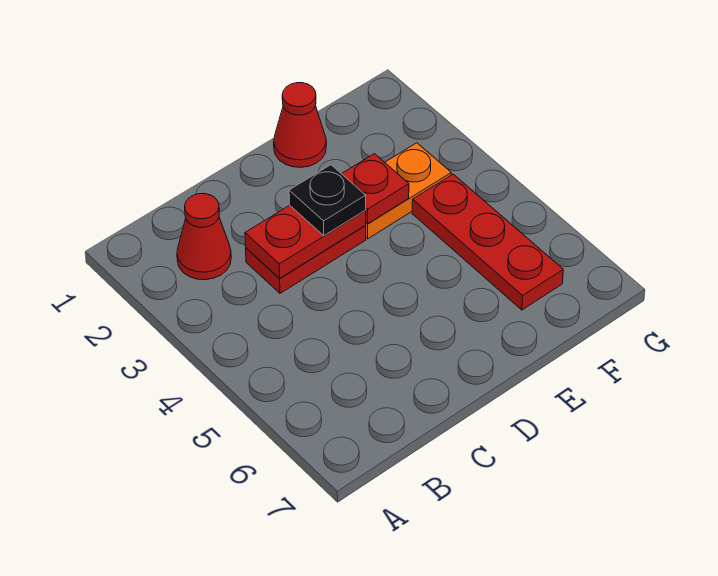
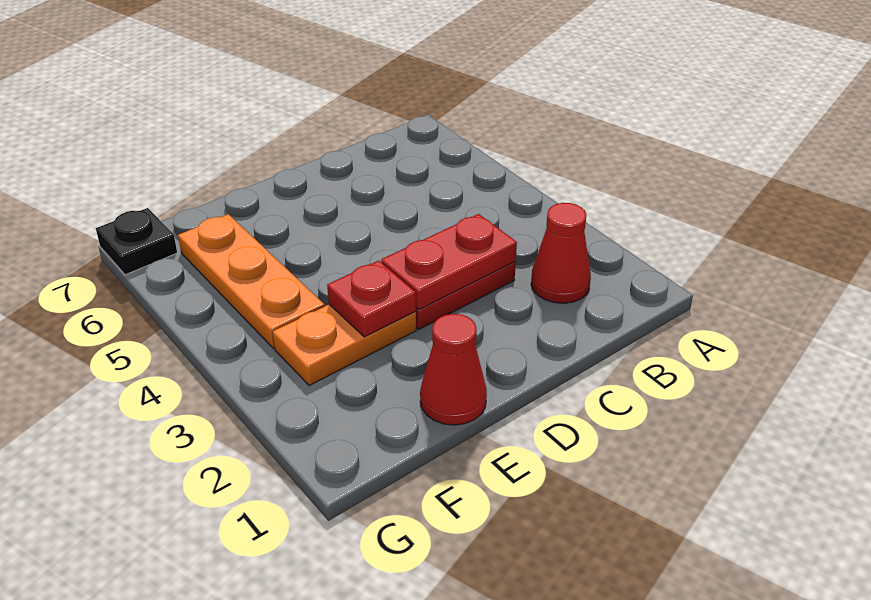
black 1x1 plate [289,165,366,236] -> black 1x1 plate moved to [96,208,177,275]
red 1x3 plate [412,174,563,310] -> orange 1x3 plate [178,214,325,348]

